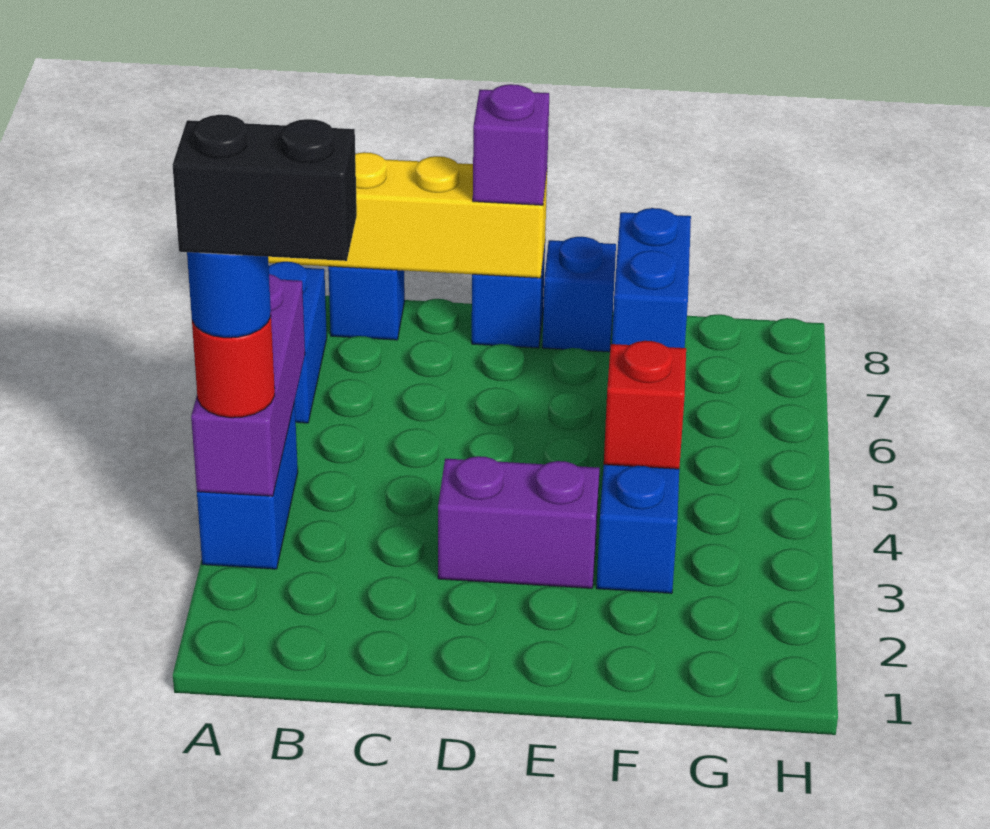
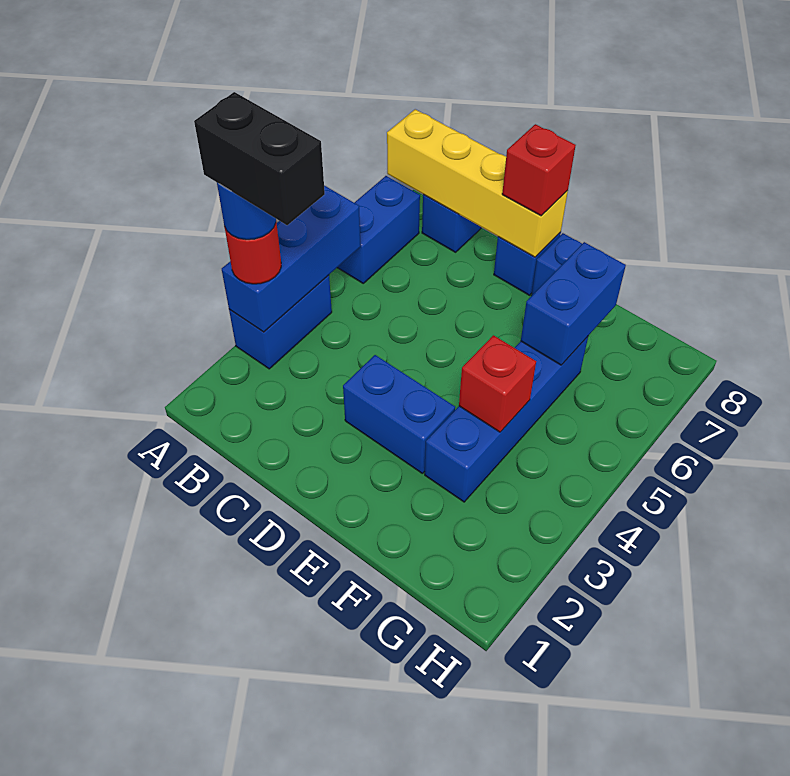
purple 1x3 brick [191,274,305,496] -> blue 1x3 brick [222,185,361,332]
purple 1x2 brick [438,456,600,588] -> blue 1x2 brick [343,355,455,474]
purple 1x1 brick [473,84,549,205] -> red 1x1 brick [502,124,576,216]

